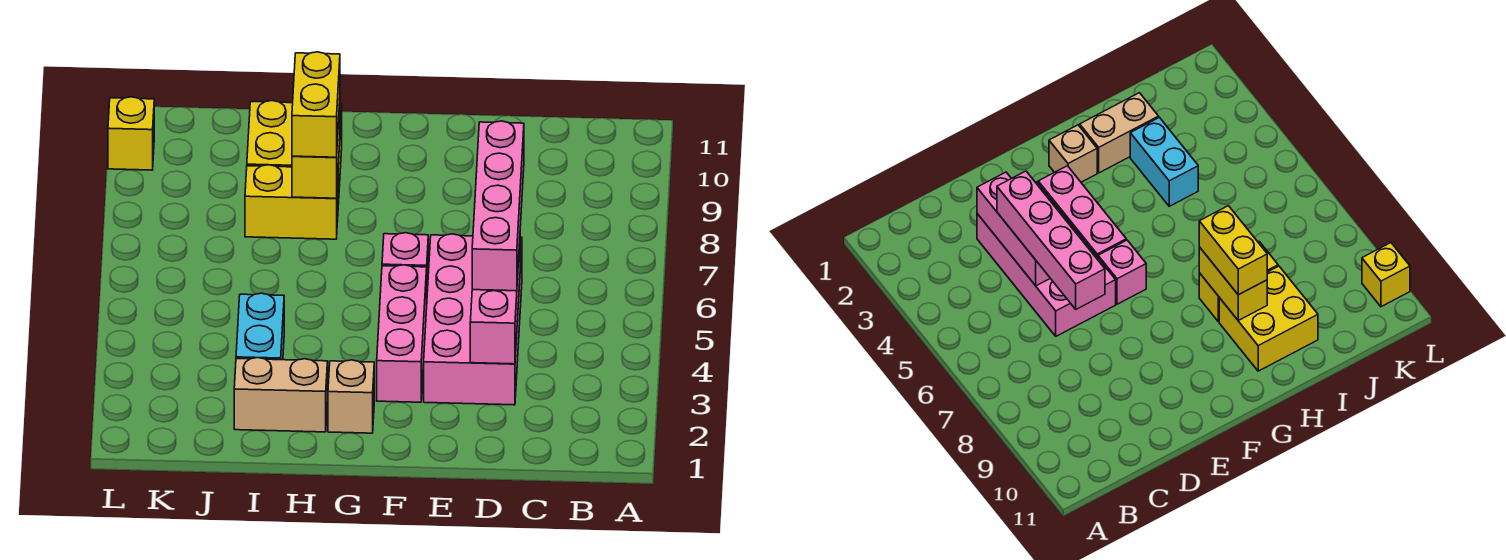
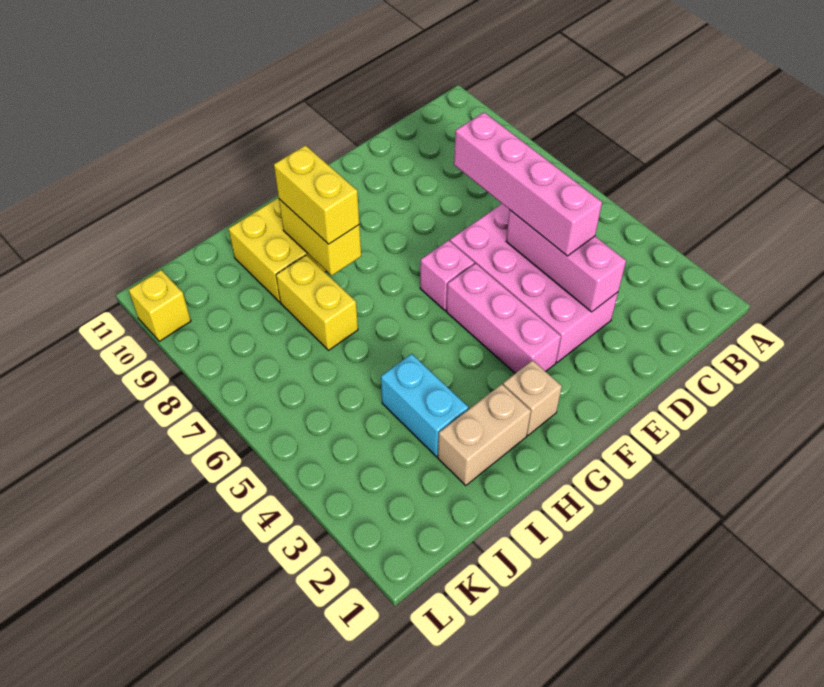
yellow 1x2 brick [245,165,338,239] -> yellow 1x2 brick turned to [276,255,358,350]

